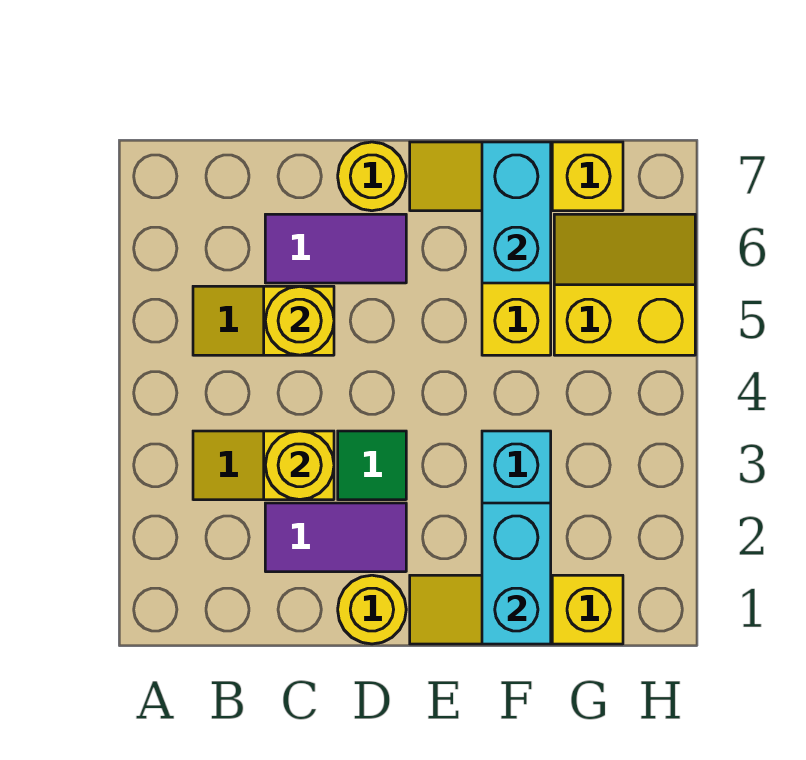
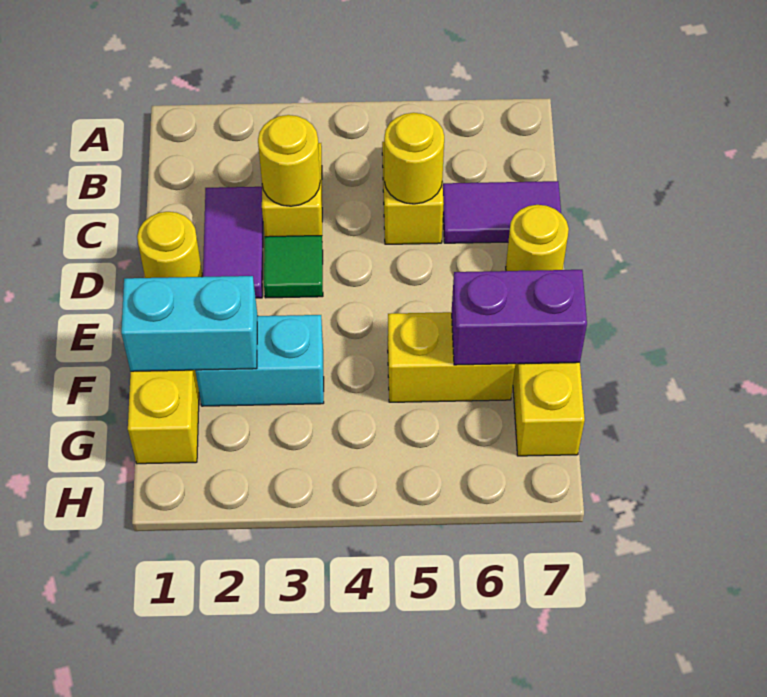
purple 1x2 tile [265,214,406,283] -> purple 1x2 tile turned to [443,181,561,243]
cyan 1x2 brick [482,142,551,283] -> purple 1x2 brick [452,270,587,365]
yellow 2x2 slope [554,214,695,355] -> none

